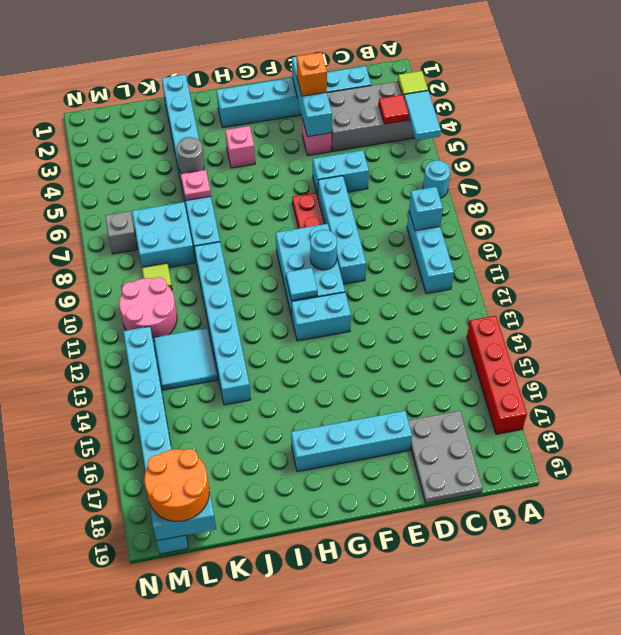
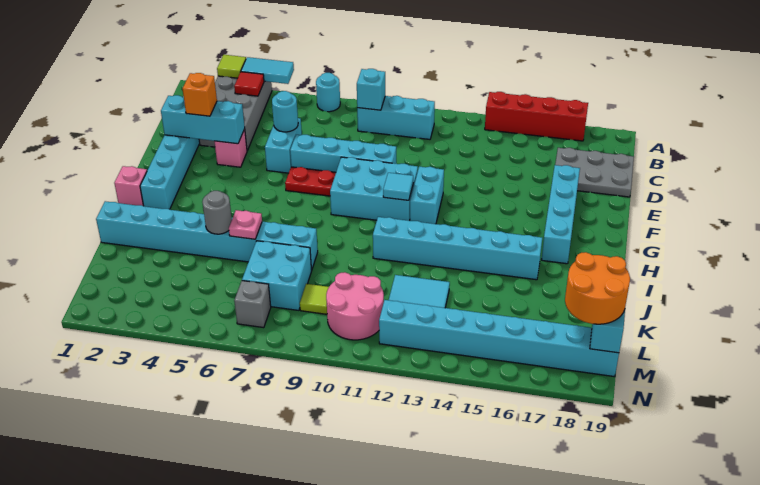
cyan 1x1 round brick [310,230,337,270] -> cyan 1x1 round brick moved to [272,91,298,132]
pink 1x1 brick [225,126,255,168] -> pink 1x1 brick moved to [114,166,147,206]
cyan 1x6 brick [194,242,251,405] -> cyan 1x6 brick moved to [373,217,542,280]

